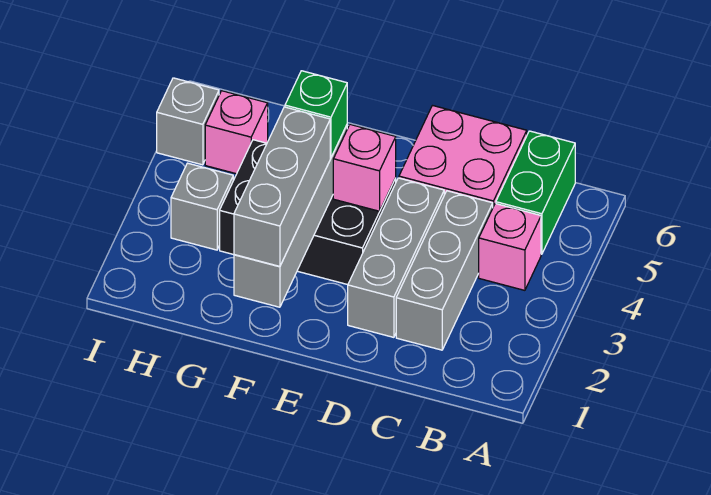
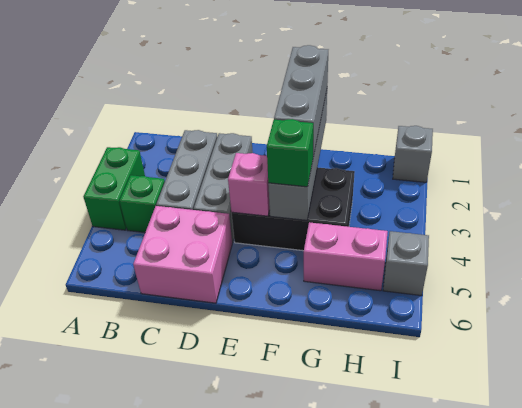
pink 1x1 brick [479,204,541,290] -> green 1x1 brick [120,175,165,232]
green 1x2 brick [496,131,575,254] -> green 1x2 brick moved to [83,147,145,230]
grey 1x1 brick [171,163,233,250] -> grey 1x1 brick moved to [393,126,433,182]
pink 1x1 brick [205,91,268,174] -> pink 1x2 brick [304,222,388,291]

